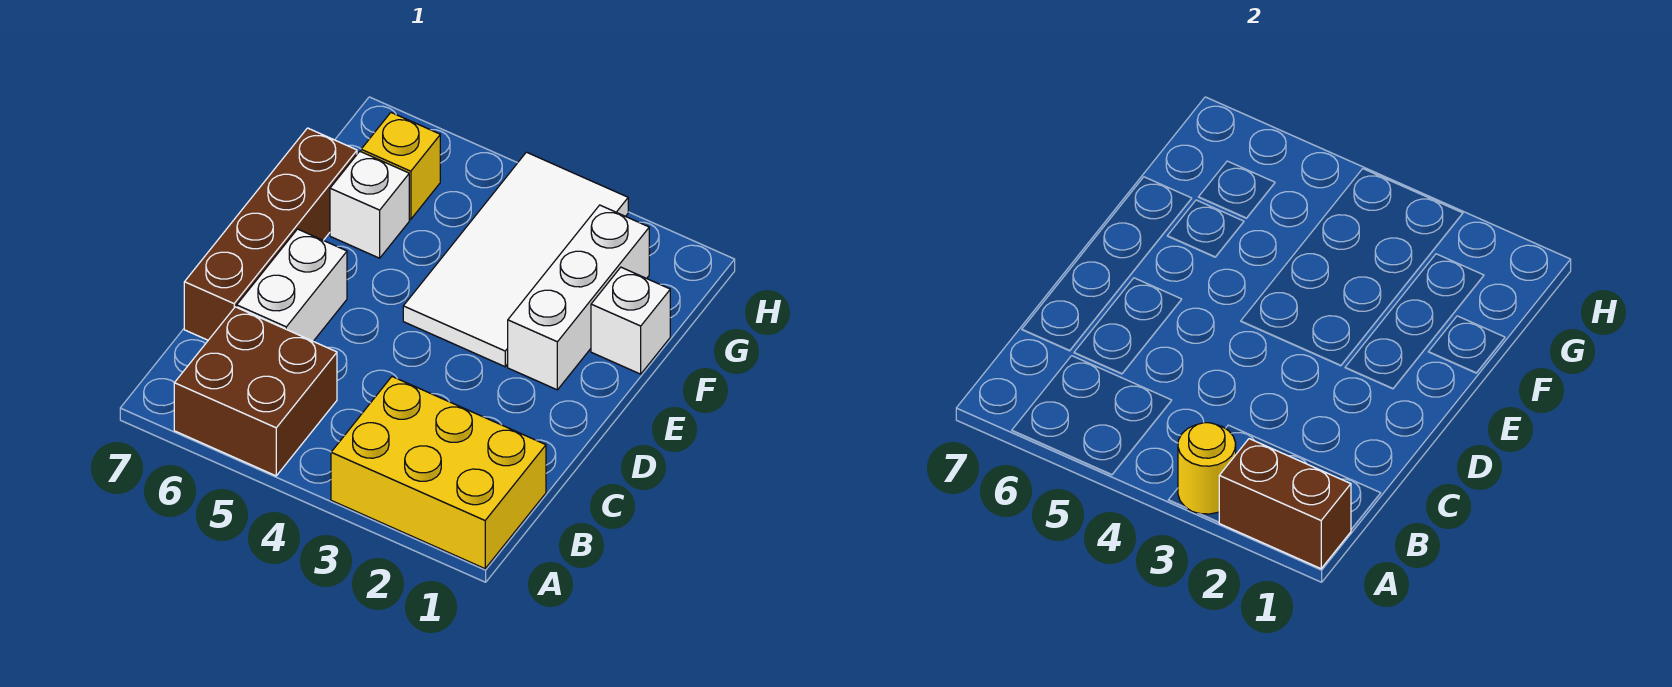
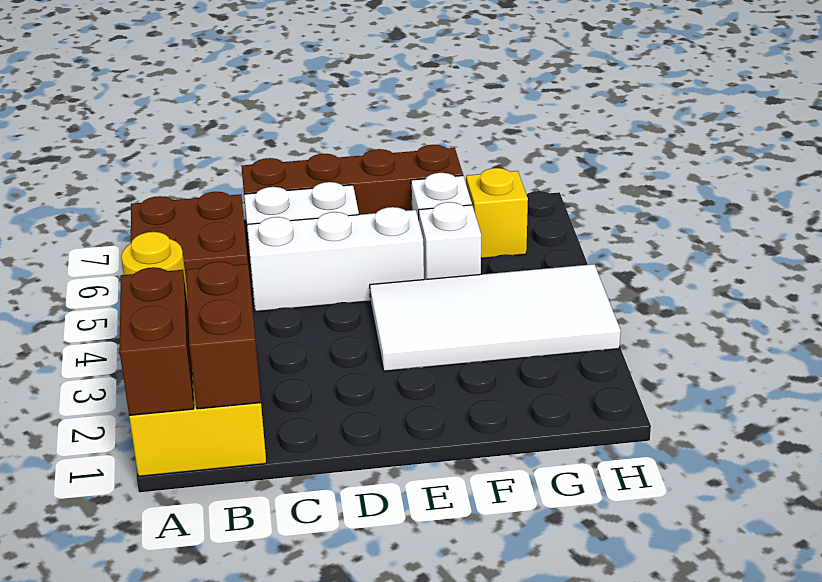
none -> brown 1x2 brick [186,262,261,409]
white 1x3 brick [508,205,649,390] -> white 1x3 brick moved to [247,207,424,312]
white 1x1 brick [591,267,670,374] -> white 1x1 brick moved to [419,202,481,280]

